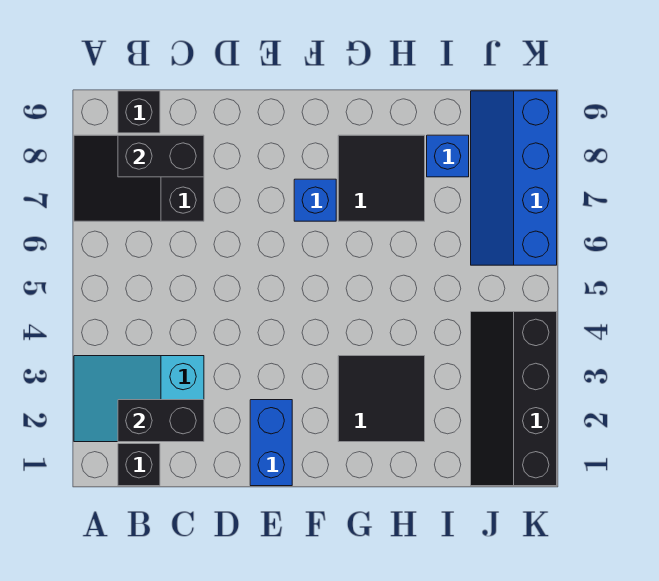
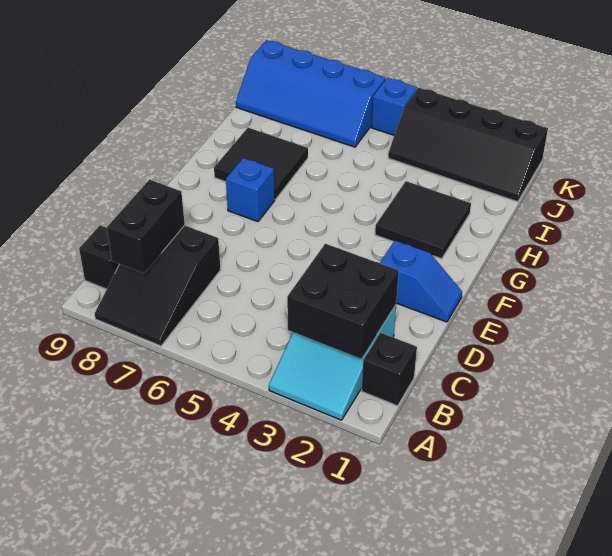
black 1x2 brick [118,400,204,442] -> black 2x2 brick [287,244,399,359]
blue 1x2 brick [250,400,292,486] -> blue 1x2 slope [380,240,462,322]
blue 1x1 brick [427,135,469,177] -> blue 1x1 brick moved to [372,78,417,135]

